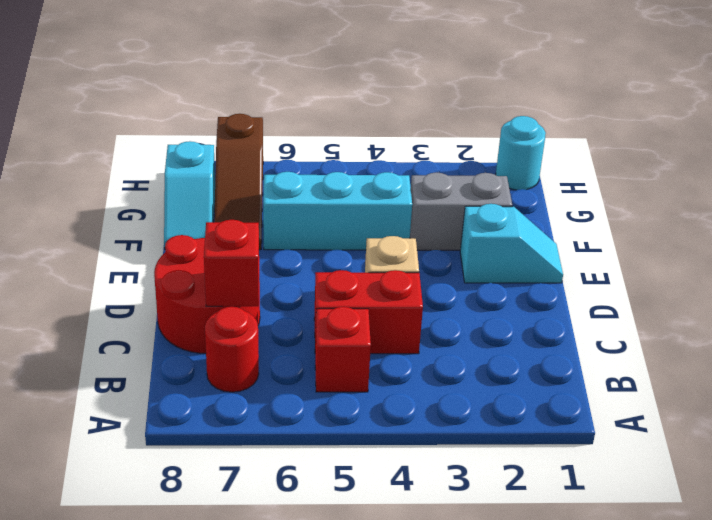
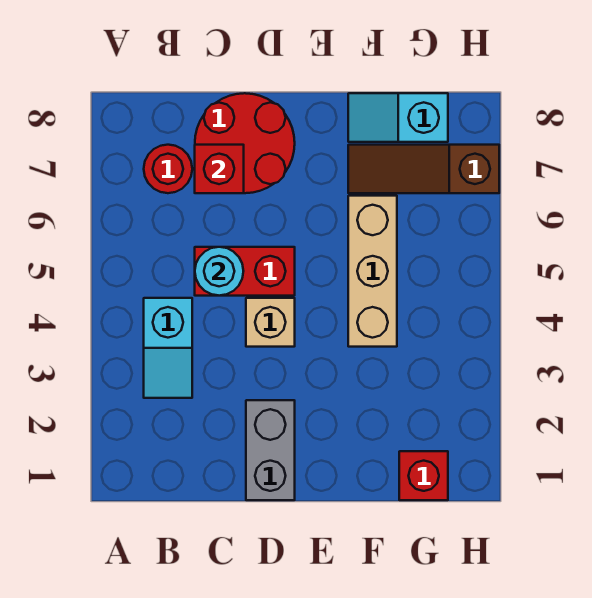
red 1x1 brick [315,307,371,392] -> red 1x1 brick moved to [399,451,448,500]
red 1x2 brick [314,270,423,354] -> red 1x2 brick turned to [195,247,295,296]
cyan 1x2 slope [460,204,563,283] -> cyan 1x2 slope moved to [144,298,192,398]
grey 1x2 brick [410,172,512,250] -> grey 1x2 brick moved to [246,400,295,500]
cyan 1x3 brick [263,172,412,250] -> tan 1x3 brick [348,196,397,347]
cyan 1x1 round brick [496,116,546,190] -> cyan 1x1 round brick moved to [195,247,243,296]

